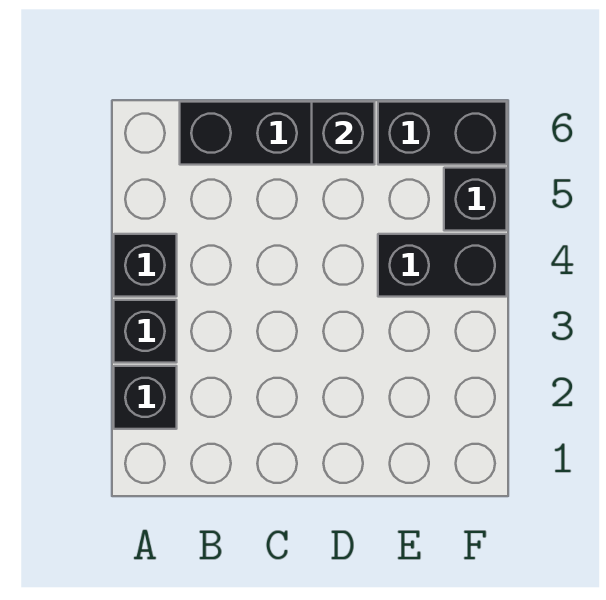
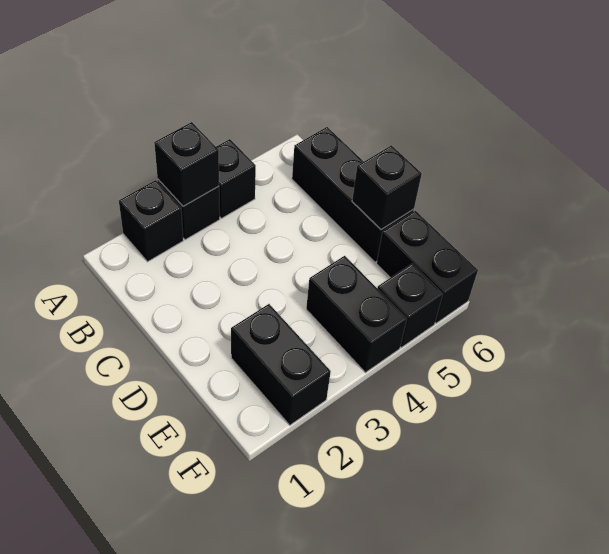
none -> black 1x1 brick [154,122,219,206]
none -> black 1x2 brick [231,304,331,425]

